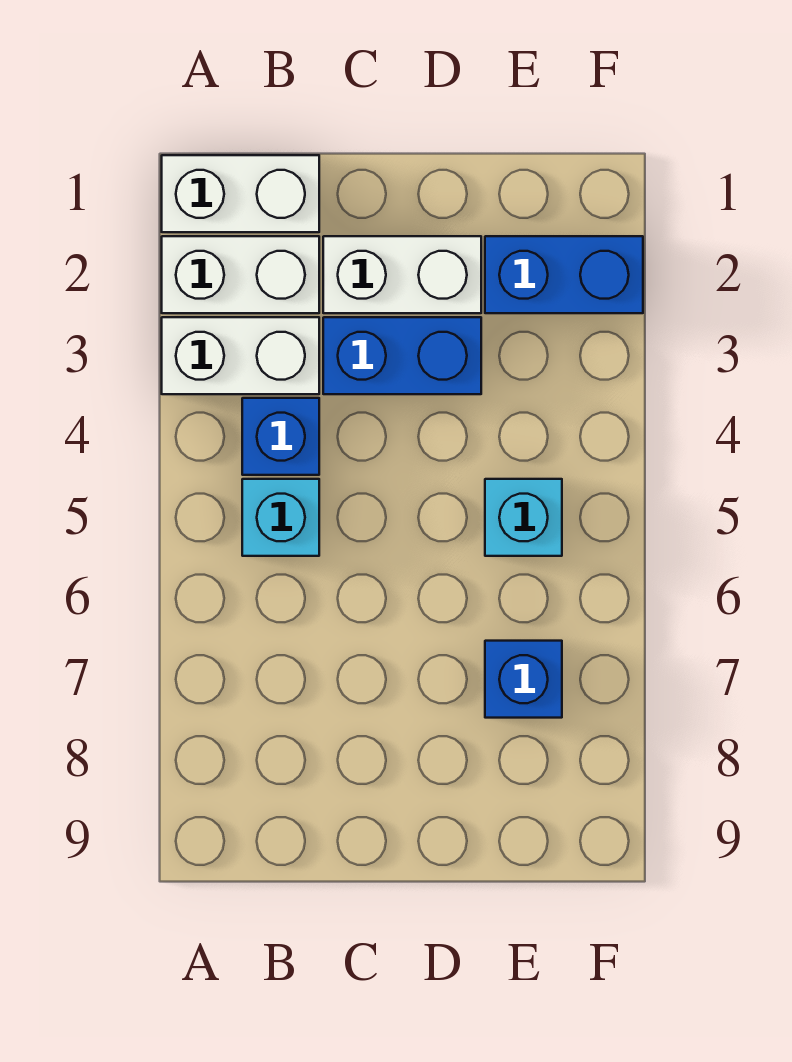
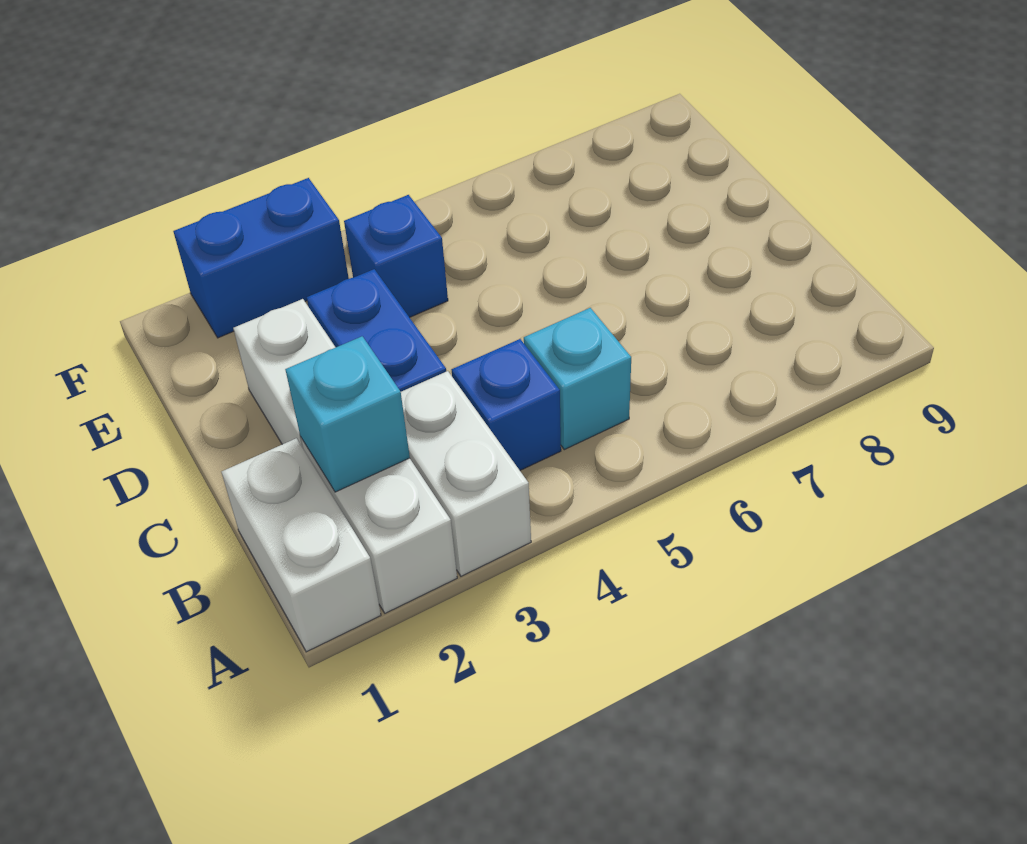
blue 1x2 brick [485,236,643,313] -> blue 1x2 brick turned to [173,178,349,338]
cyan 1x1 brick [485,479,562,556] -> cyan 1x1 brick moved to [285,336,410,492]
blue 1x1 brick [485,641,562,718] -> blue 1x1 brick moved to [344,195,448,317]

